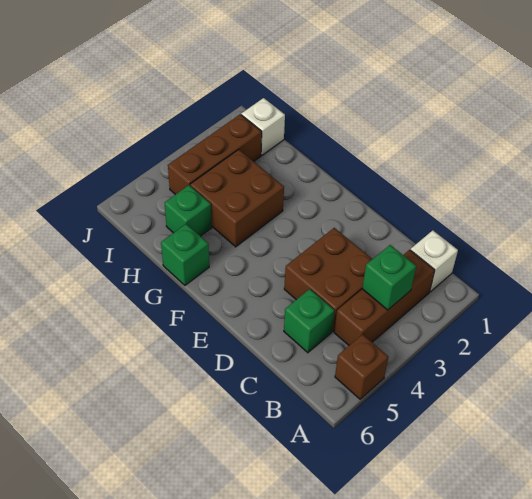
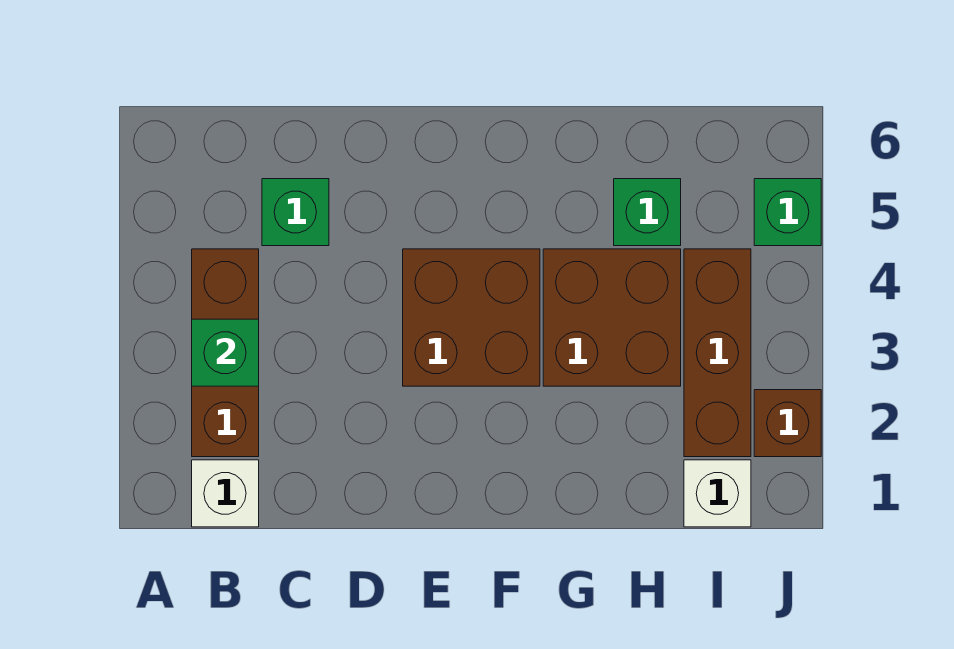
brown 1x1 brick [335,334,388,399] -> brown 1x1 brick moved to [754,390,821,457]
brown 2x2 brick [284,228,372,331] -> brown 2x2 brick moved to [403,249,540,386]
green 1x1 brick [161,224,209,285] -> green 1x1 brick moved to [754,179,821,246]

